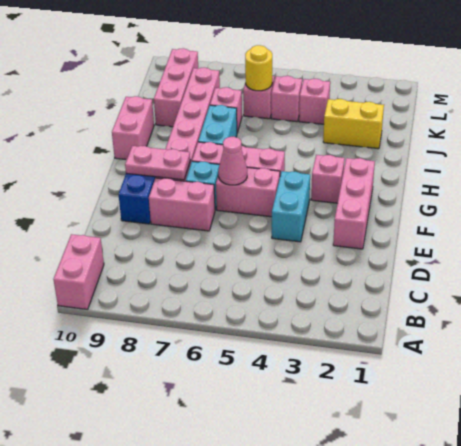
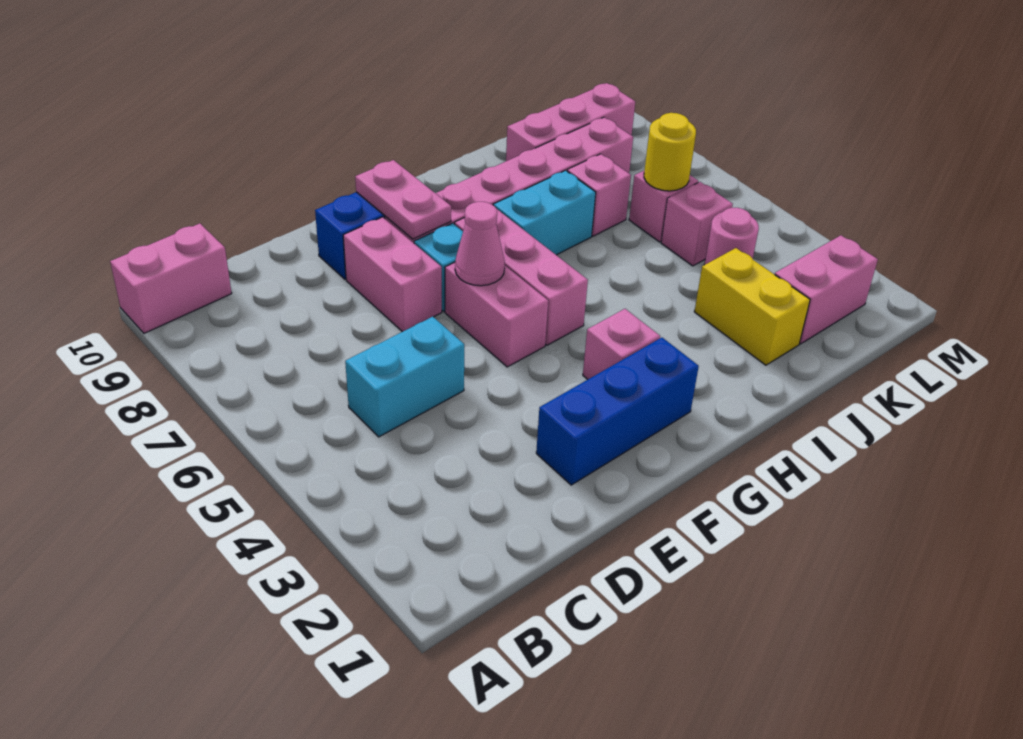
pink 1x3 brick [333,158,375,249] -> blue 1x3 brick [536,338,699,485]
cyan 1x2 brick [272,171,310,242] -> cyan 1x2 brick moved to [345,317,464,437]
pink 1x2 brick [112,96,154,160] -> pink 1x2 brick moved to [775,235,878,344]
pink 1x1 brick [299,79,330,124] -> pink 1x1 round brick [704,208,759,265]

